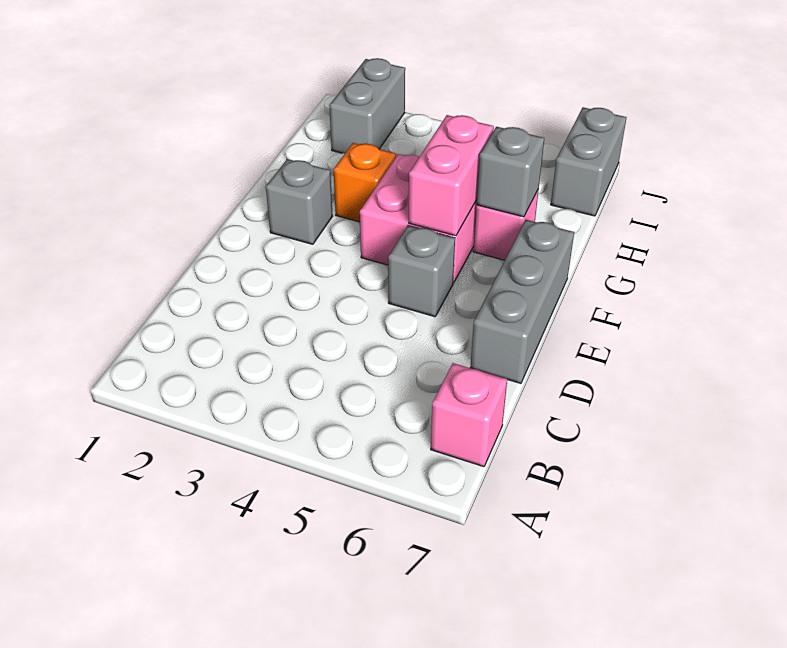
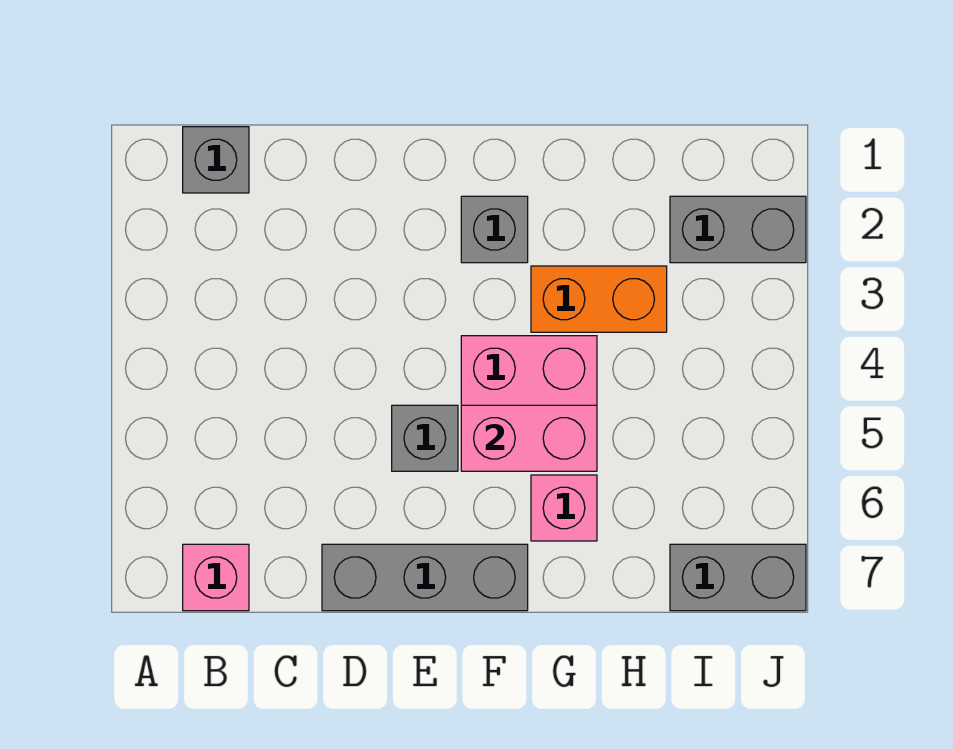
orange 1x1 brick [334,143,396,222] -> orange 1x2 brick [531,266,667,332]
grey 1x1 brick [476,127,544,217] -> grey 1x1 brick moved to [183,127,249,193]

